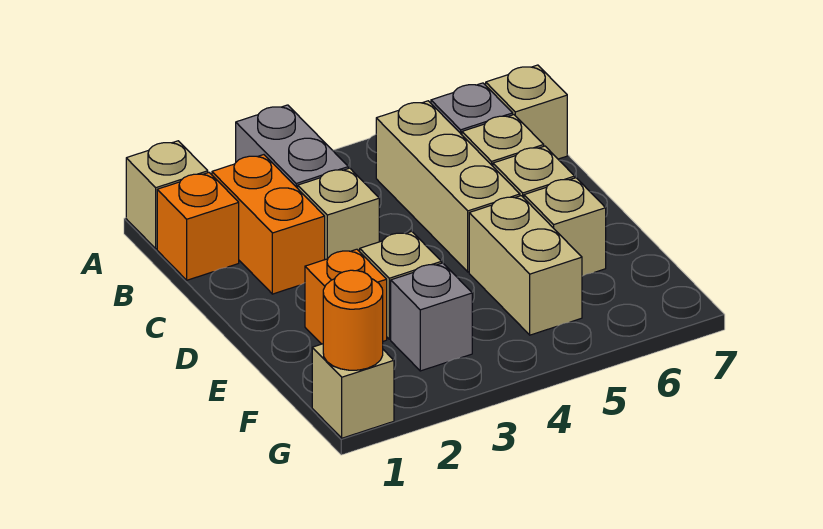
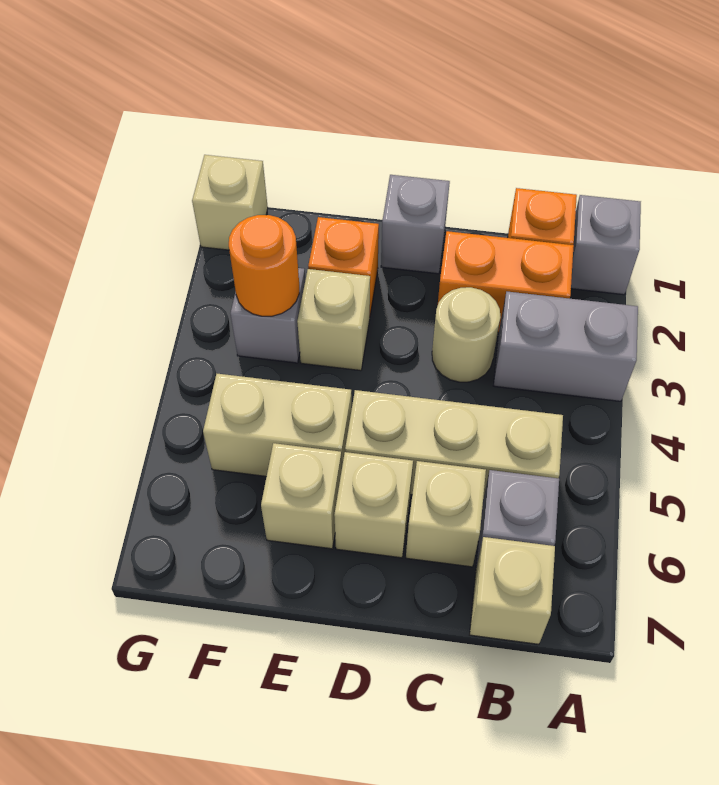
tan 1x1 brick [126,141,208,249] -> grey 1x1 brick [571,195,641,295]
tan 1x1 brick [298,168,379,260] -> tan 1x1 round brick [432,287,501,382]
none -> grey 1x1 brick [381,175,450,274]
orange 1x1 round brick [323,270,383,370] -> orange 1x1 round brick moved to [229,215,299,316]

